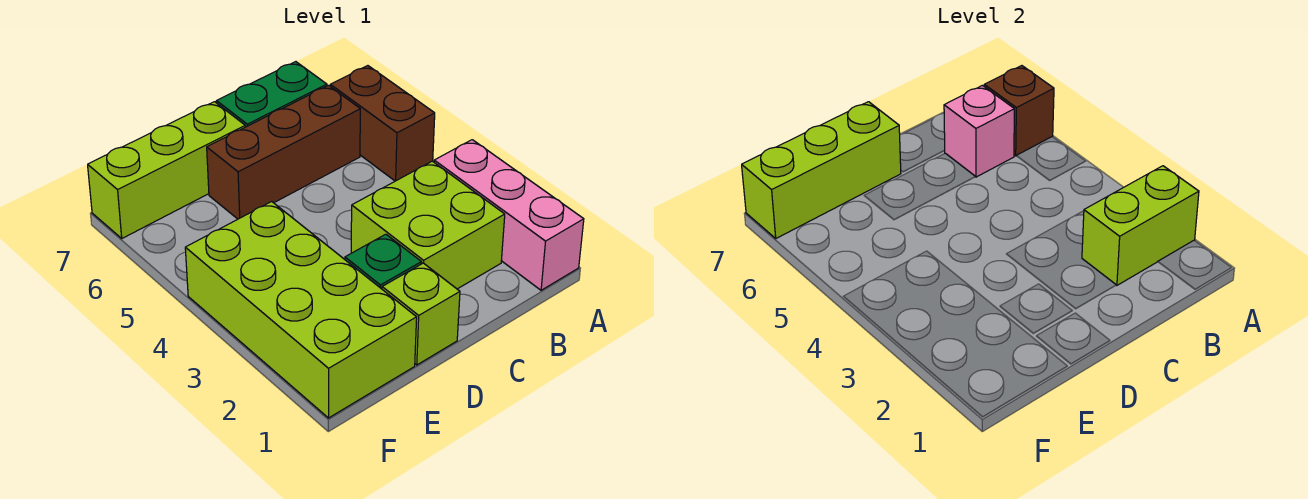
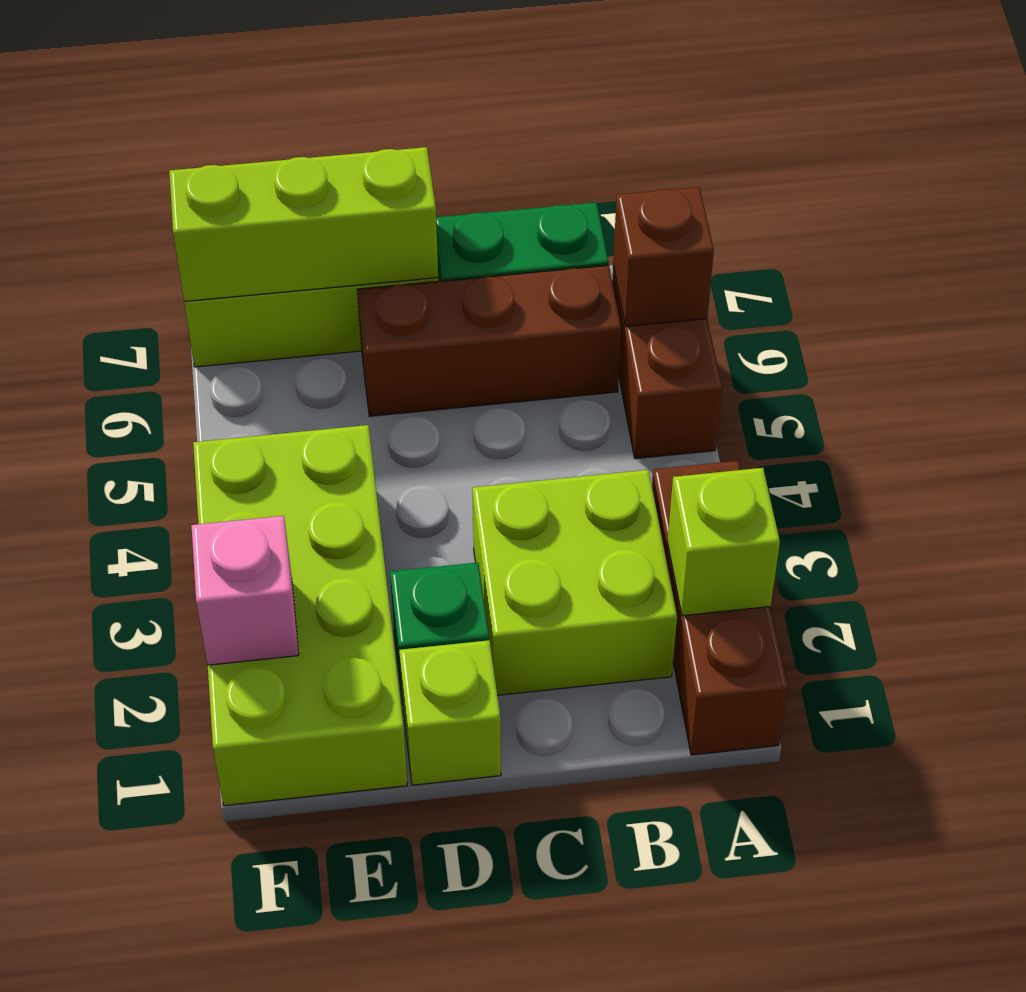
pink 1x3 brick [434,140,584,290] -> brown 1x3 brick [652,461,788,755]
lime 1x2 brick [1082,166,1199,285] -> lime 1x1 brick [668,468,780,616]
pink 1x1 brick [944,85,1014,177] -> pink 1x1 brick moved to [191,516,299,665]

